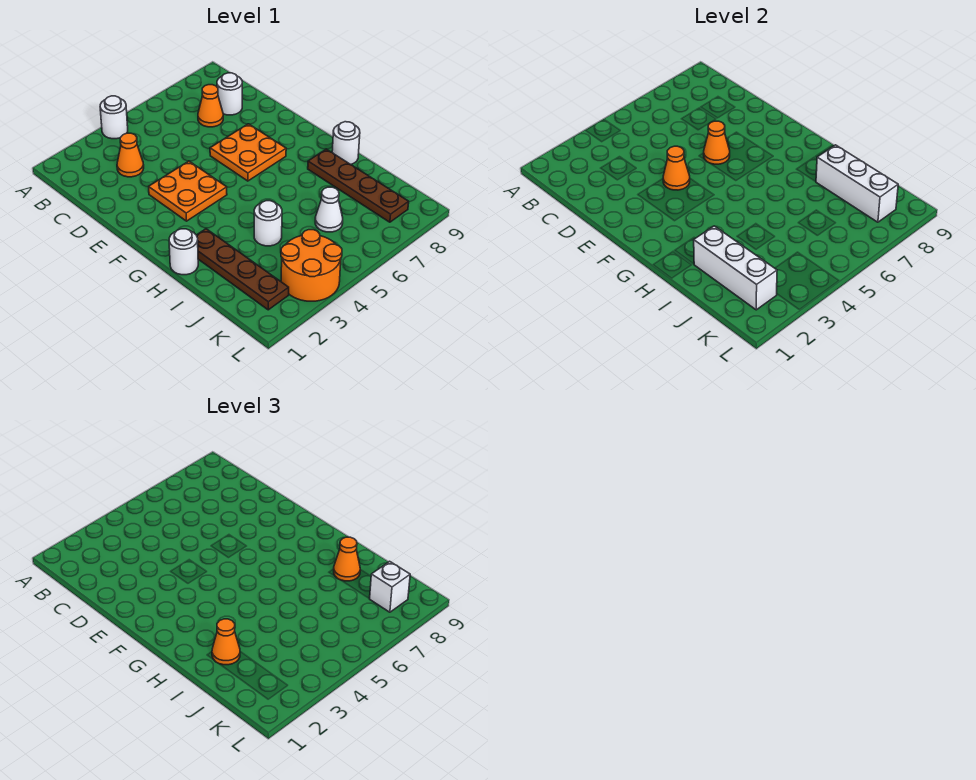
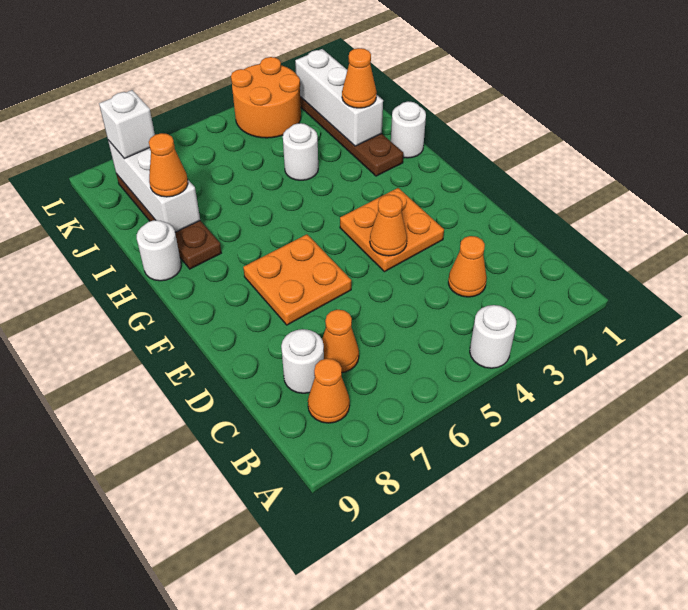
orange 1x1 cone [704,121,730,164] -> orange 1x1 cone moved to [308,359,350,423]
white 1x1 cone [315,187,343,232] -> none

